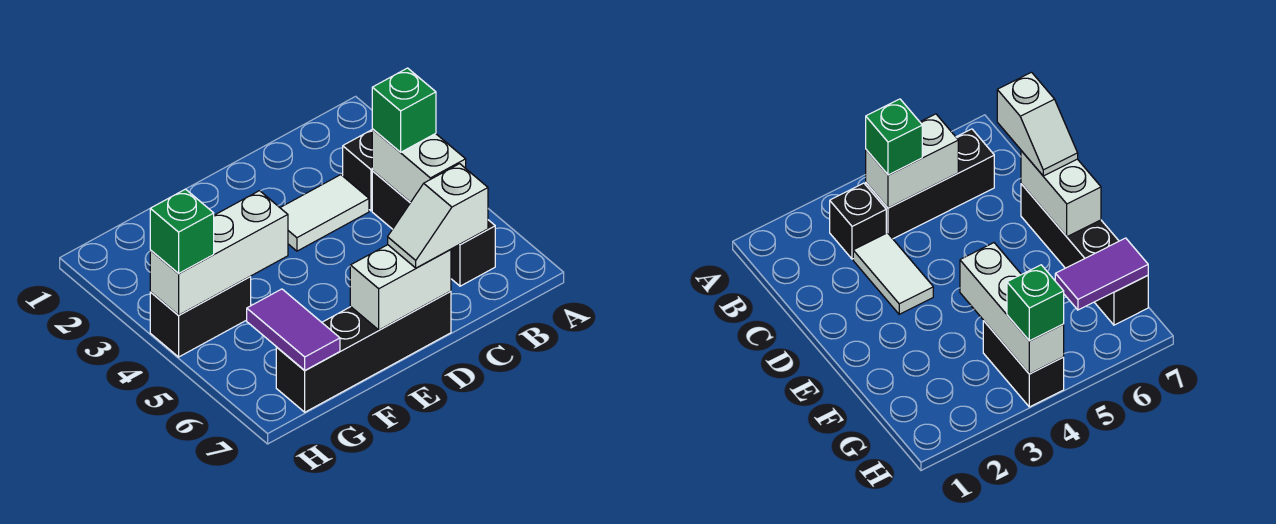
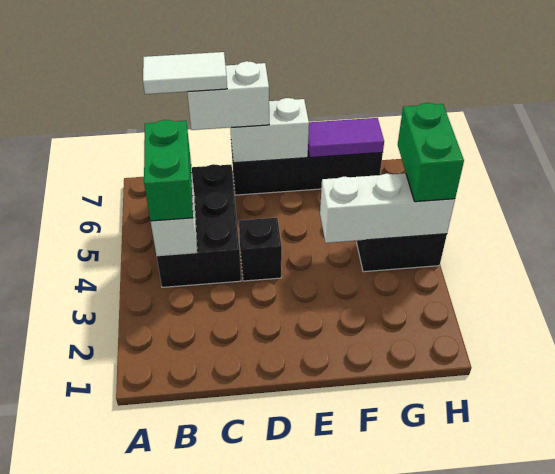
black 1x1 brick [343,130,372,211] -> black 1x1 brick moved to [239,218,282,281]
black 1x3 brick [372,171,495,286] -> black 2x3 brick [157,164,241,287]
green 1x1 brick [372,68,436,152] -> green 1x2 brick [144,120,193,221]
white 1x2 tile [280,175,369,251] -> white 1x2 tile moved to [143,52,227,94]
white 1x2 slope [388,164,488,268] -> white 1x2 brick [187,61,269,130]
purple 1x2 tile [247,289,340,370] -> purple 1x2 tile turned to [308,118,384,157]
green 1x1 brick [150,189,214,274] -> green 1x2 brick [398,103,464,202]

